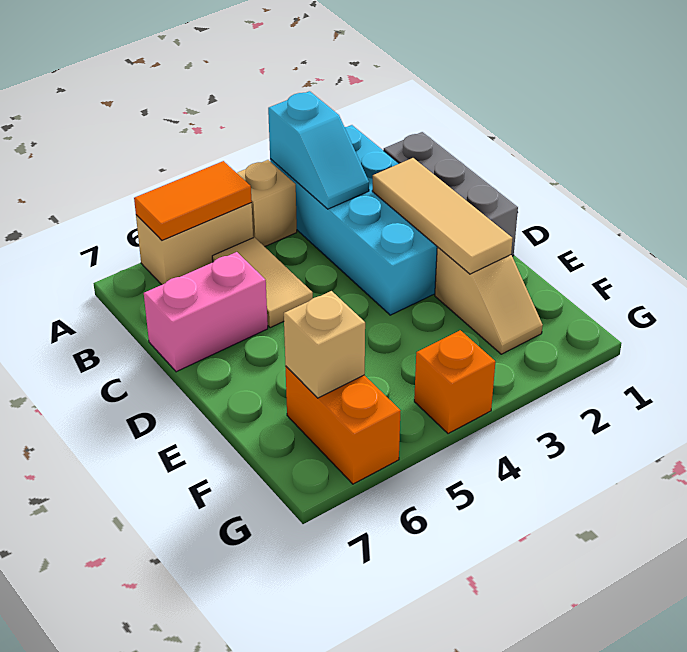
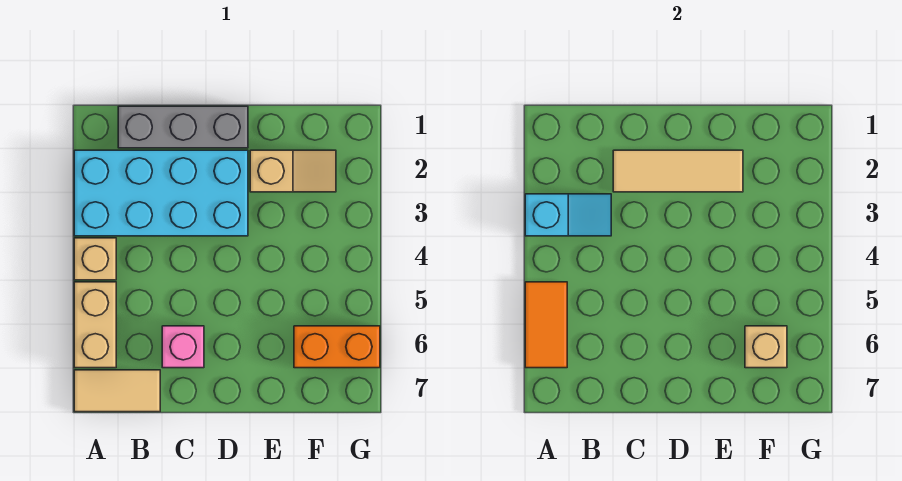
tan 1x2 tile [212,237,313,328] -> tan 1x2 tile moved to [74,370,160,412]
pink 1x2 brick [144,252,268,372] -> pink 1x1 brick [162,326,204,368]
orange 1x1 brick [414,330,495,434] -> none

